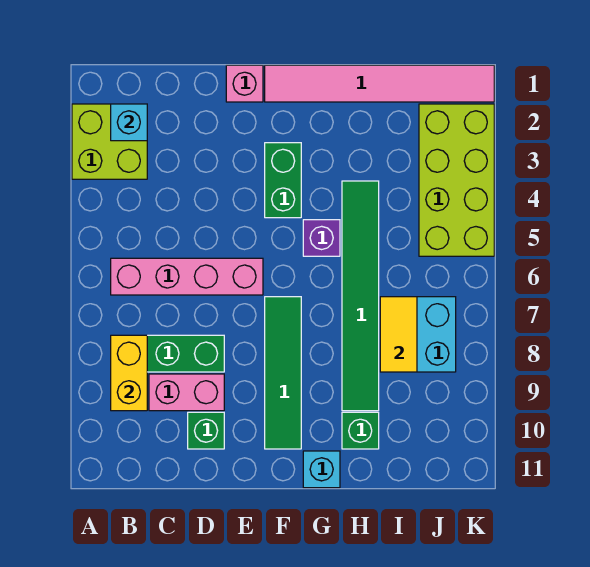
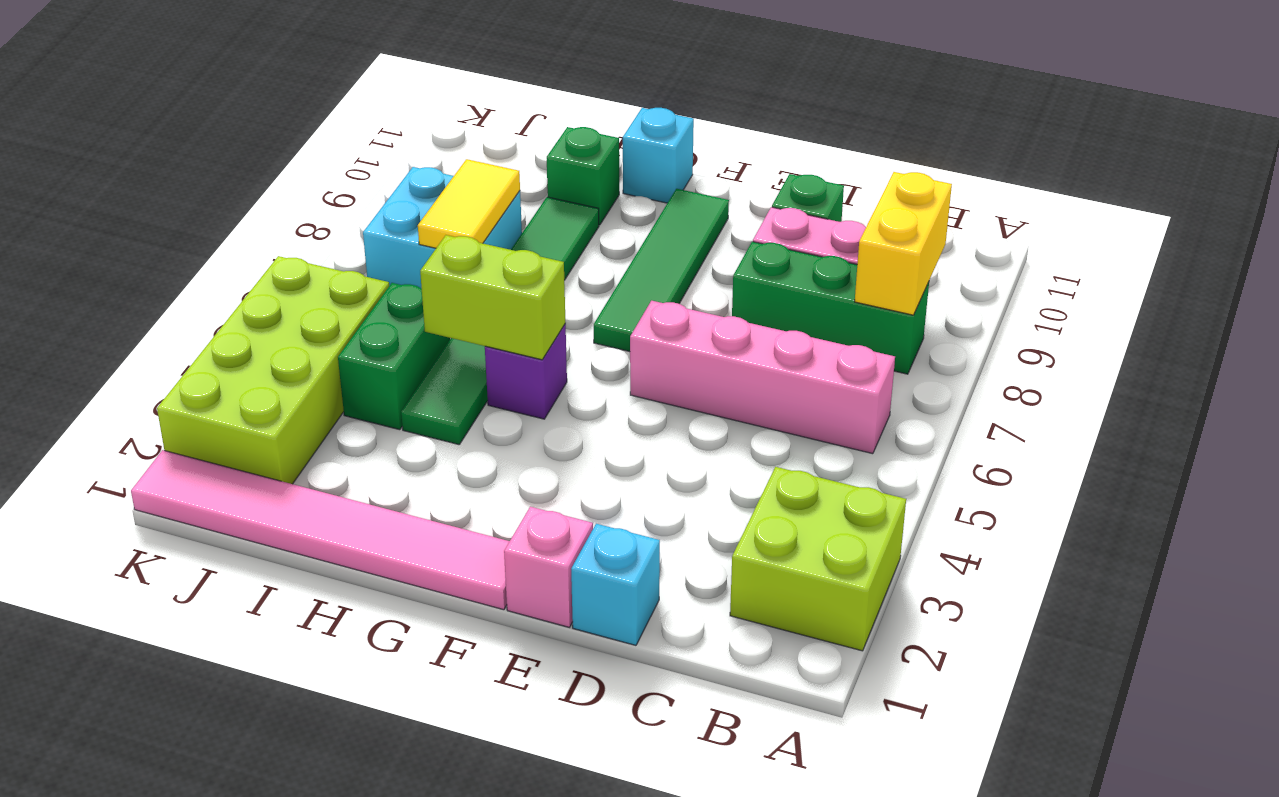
cyan 1x1 brick [111,104,147,141] -> cyan 1x1 brick moved to [571,524,660,645]
green 1x2 brick [265,143,301,218] -> green 1x2 brick moved to [338,283,450,430]
none -> lime 1x2 brick [420,235,566,360]

